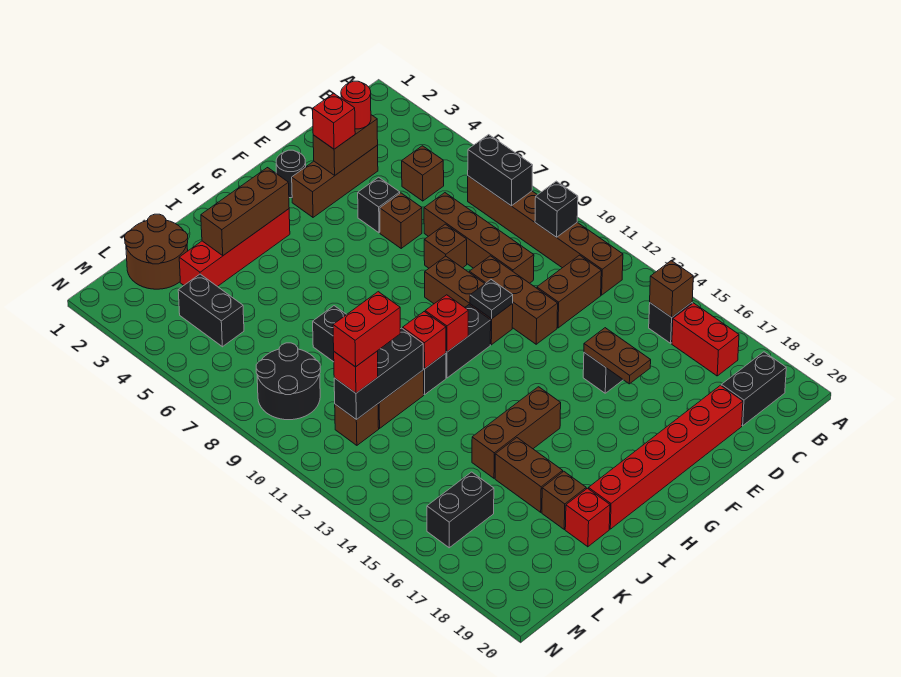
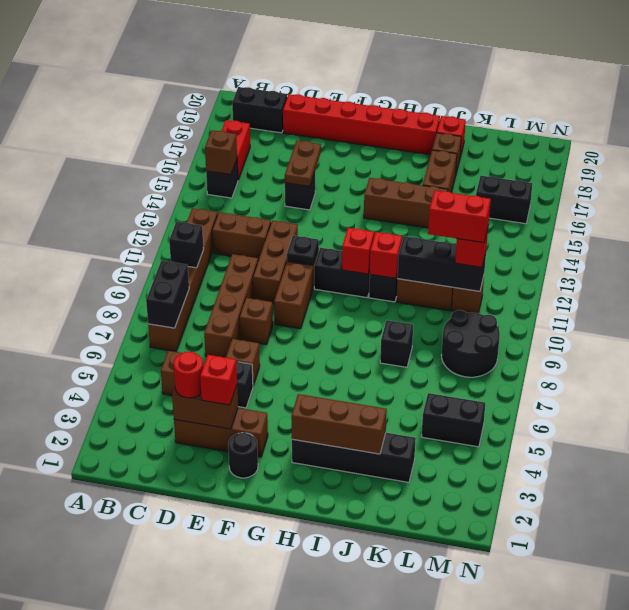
red 1x4 brick [179,209,290,287] -> black 1x4 brick [292,433,416,482]
brown 2x2 round brick [125,214,188,289] -> none
black 1x2 brick [178,274,244,347] -> black 1x2 brick turned to [421,393,485,447]

